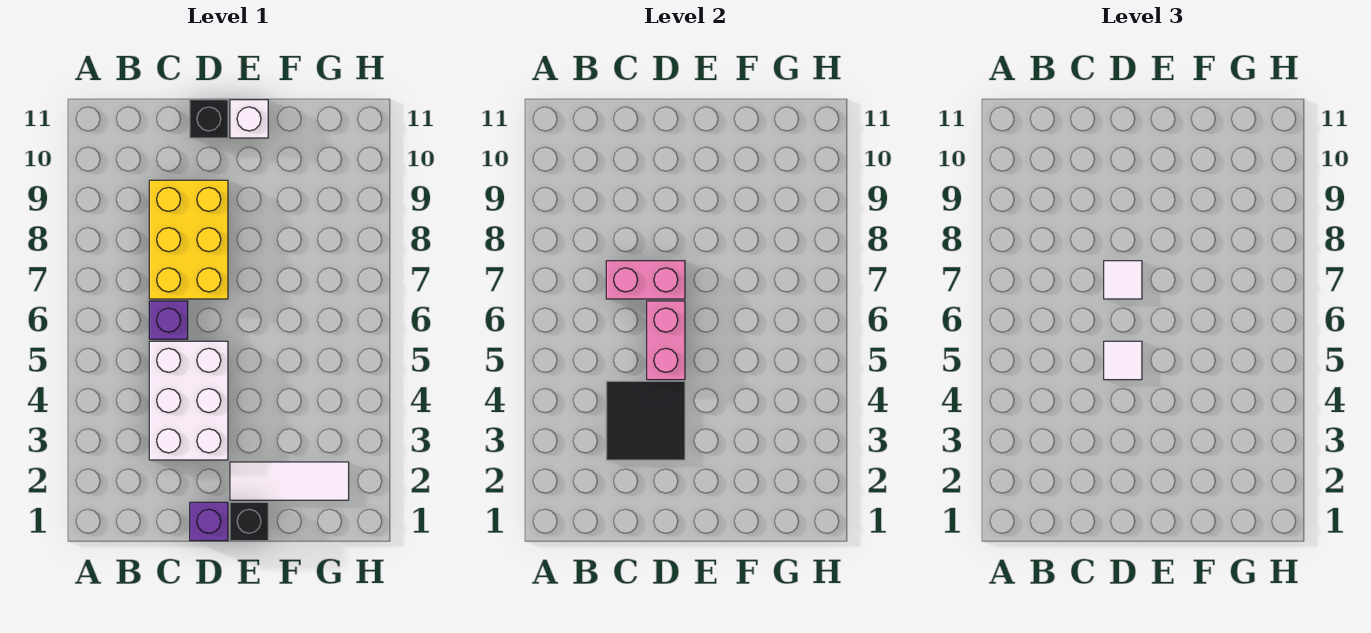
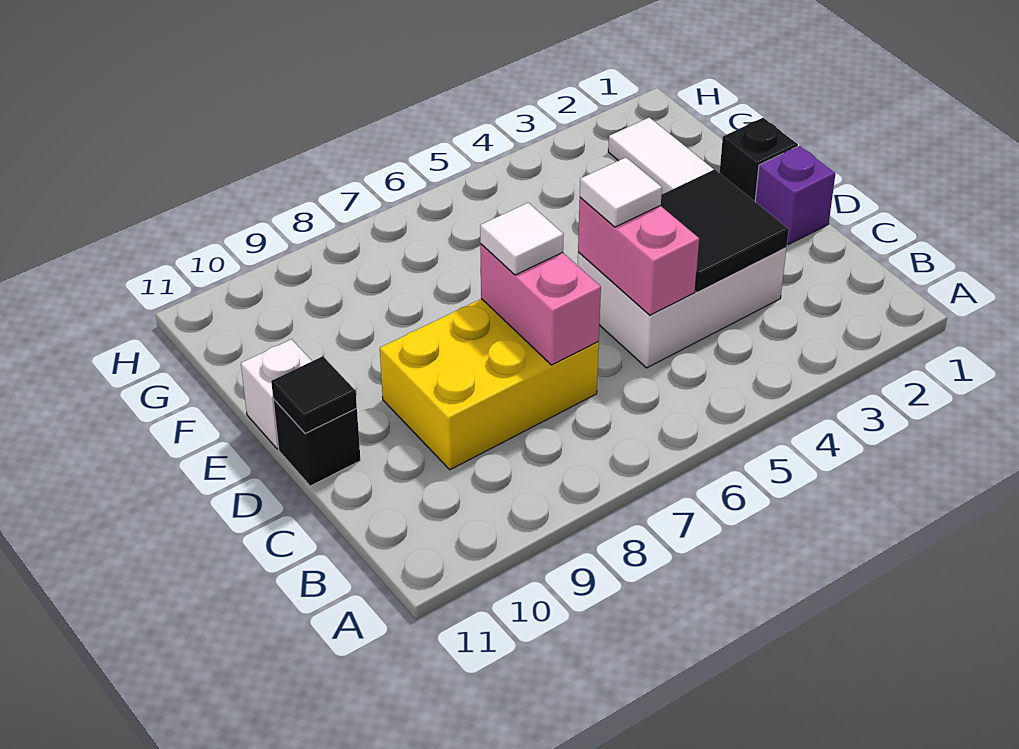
purple 1x1 brick [149,301,188,339] -> none
pink 1x2 brick [647,301,685,380] -> pink 1x2 brick turned to [578,198,699,315]
none -> black 1x1 tile [271,356,357,434]

